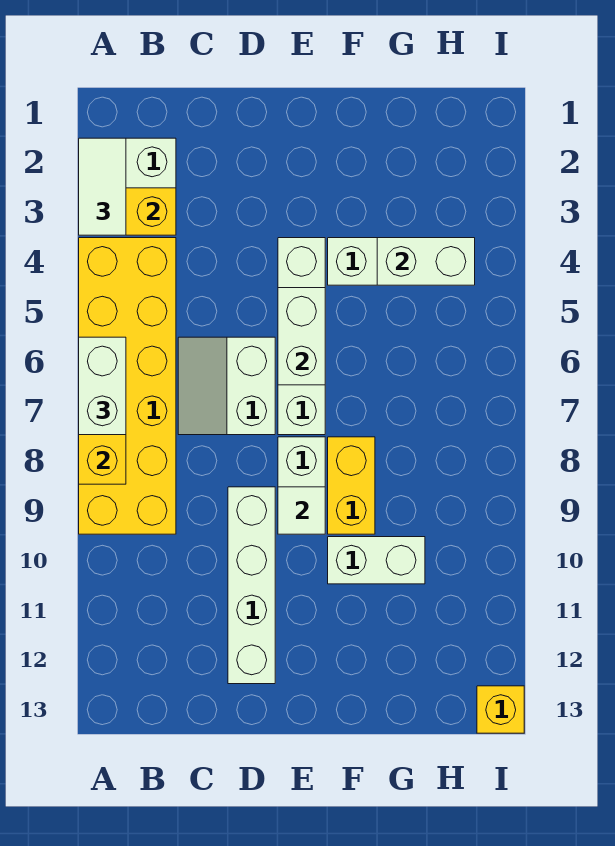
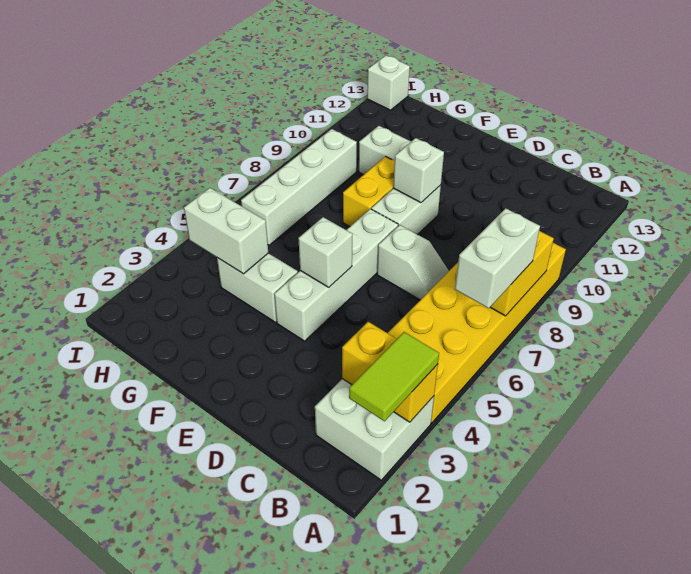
white 1x2 tile [79,138,126,235] -> lime 1x2 tile [349,332,439,421]
white 2x2 slope [178,337,275,435] -> white 1x2 slope [377,225,449,300]
white 1x4 brick [228,487,275,684] -> white 1x4 brick moved to [241,129,357,245]
white 1x2 brick [278,288,325,385] -> white 1x1 brick [298,217,352,287]
white 1x1 tile [278,487,325,534] -> white 1x1 brick [393,138,444,203]
yellow 1x1 brick [477,686,524,733] -> white 1x1 brick [367,55,410,110]

